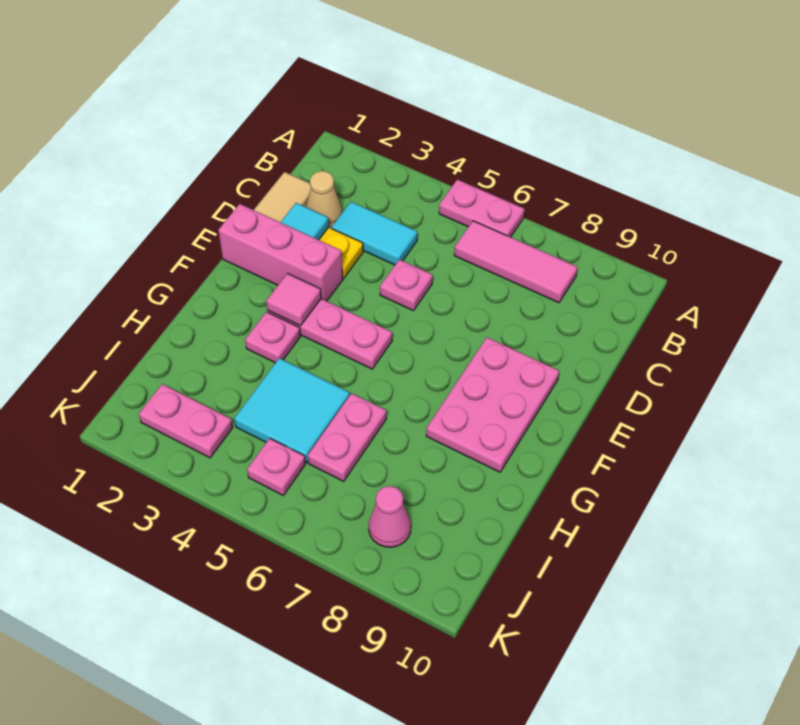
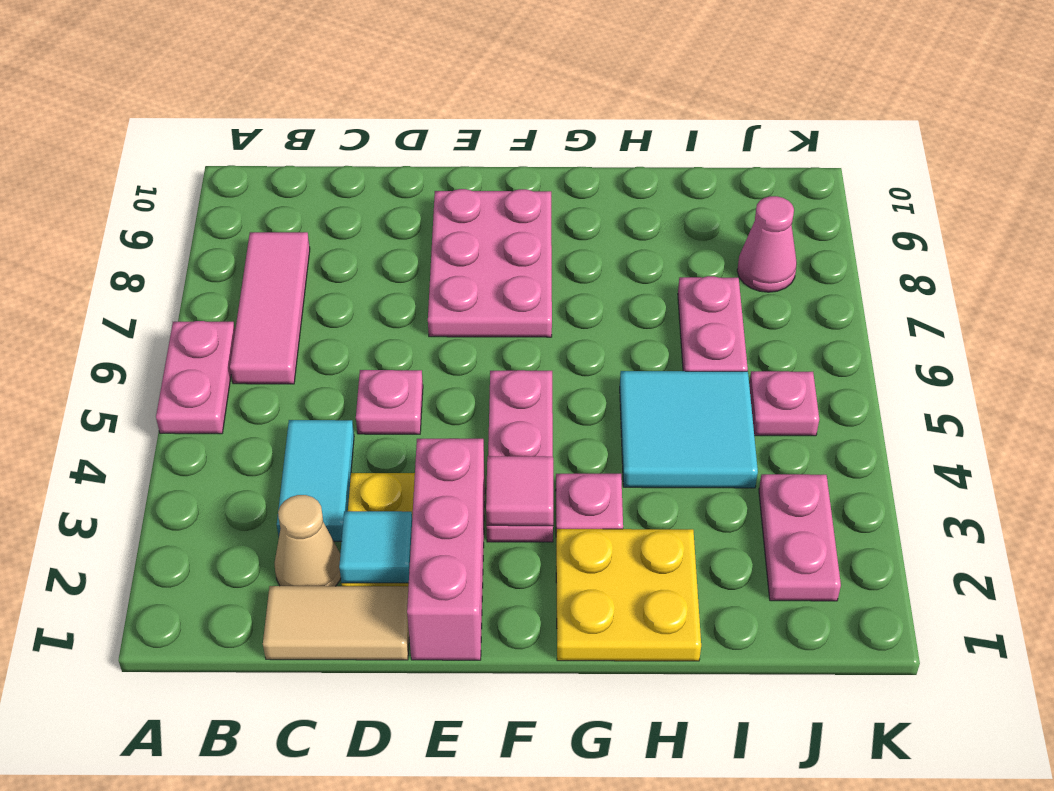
pink 2x3 plate [426,337,559,472] -> pink 2x3 plate turned to [428,189,552,337]
none -> yellow 2x2 plate [556,529,701,661]
pink 1x2 plate [308,393,386,481] -> pink 1x2 plate turned to [678,276,748,371]

